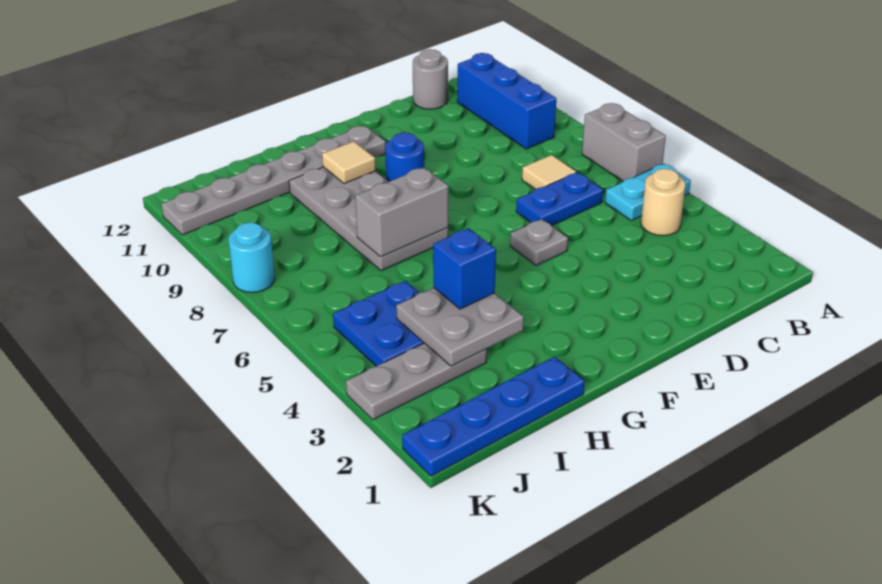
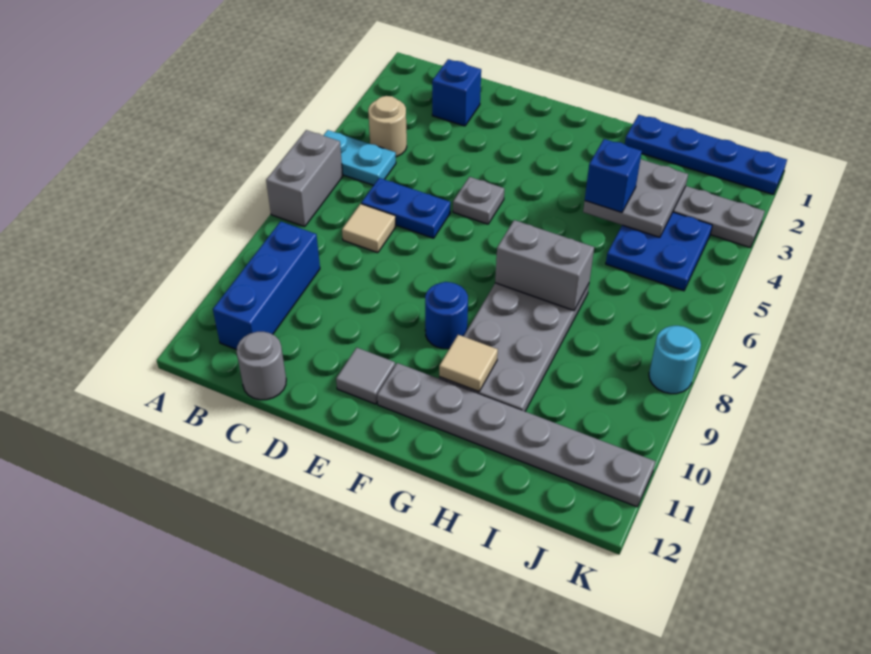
none -> blue 1x1 brick [432,59,481,126]
none -> grey 1x1 tile [336,348,395,404]

